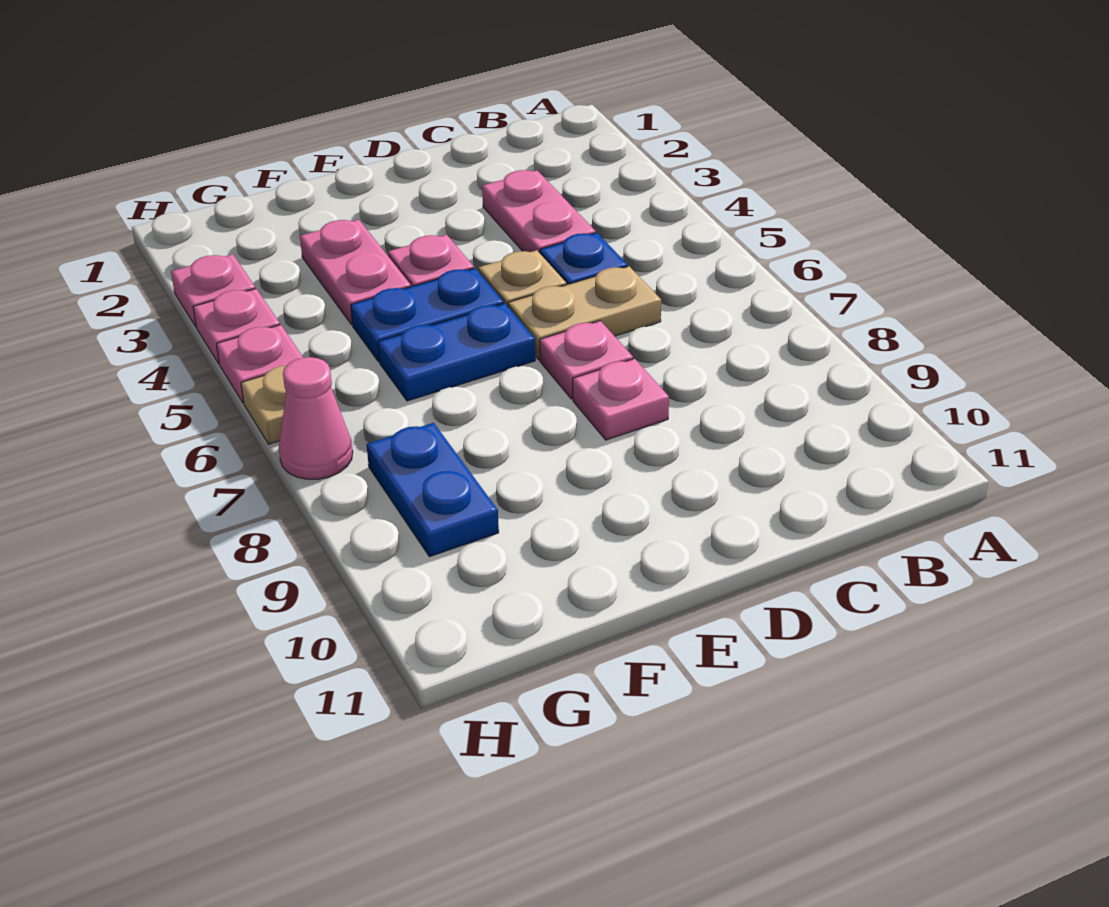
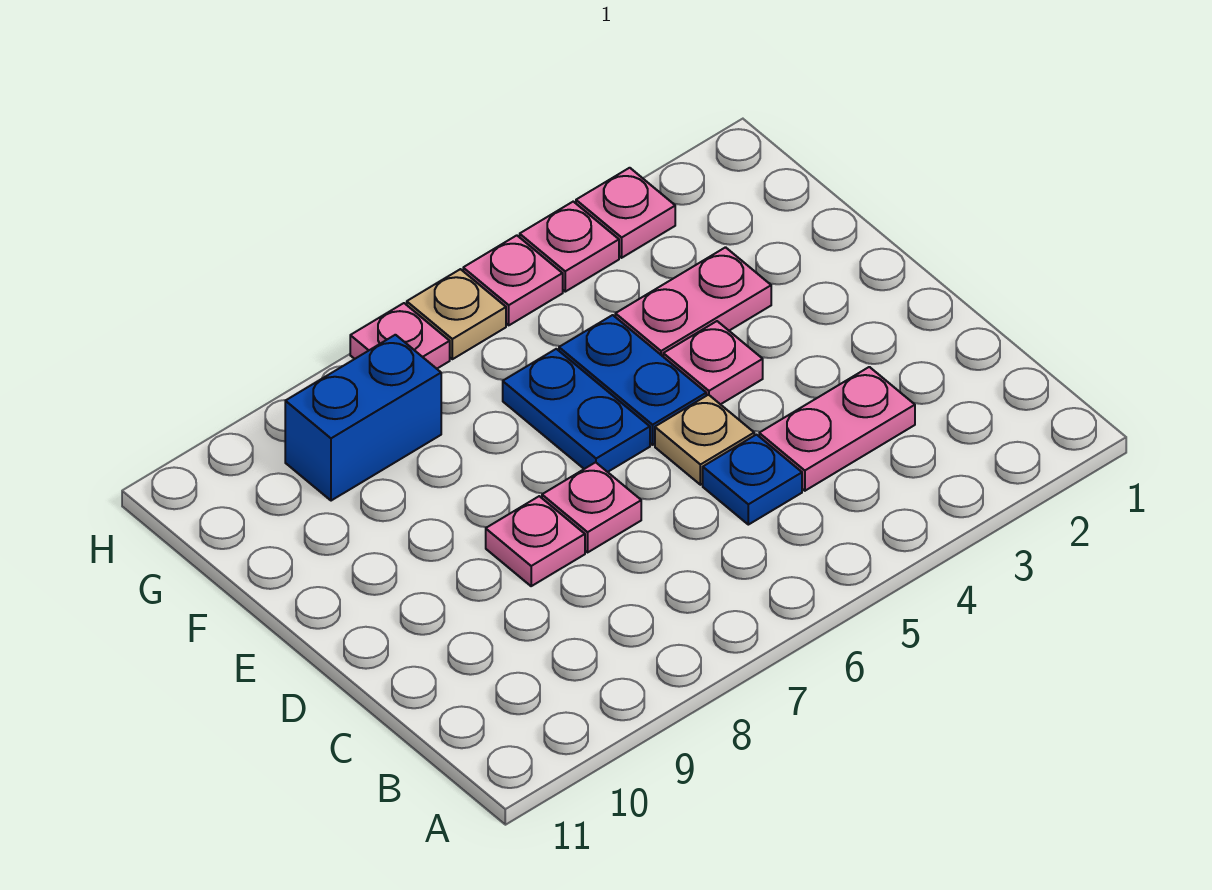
tan 1x2 plate [508,266,661,360] -> none
blue 1x2 plate [367,423,499,557] -> blue 1x2 brick [285,335,441,501]
pink 1x1 cone [279,357,353,479] -> pink 1x1 plate [350,303,450,369]

